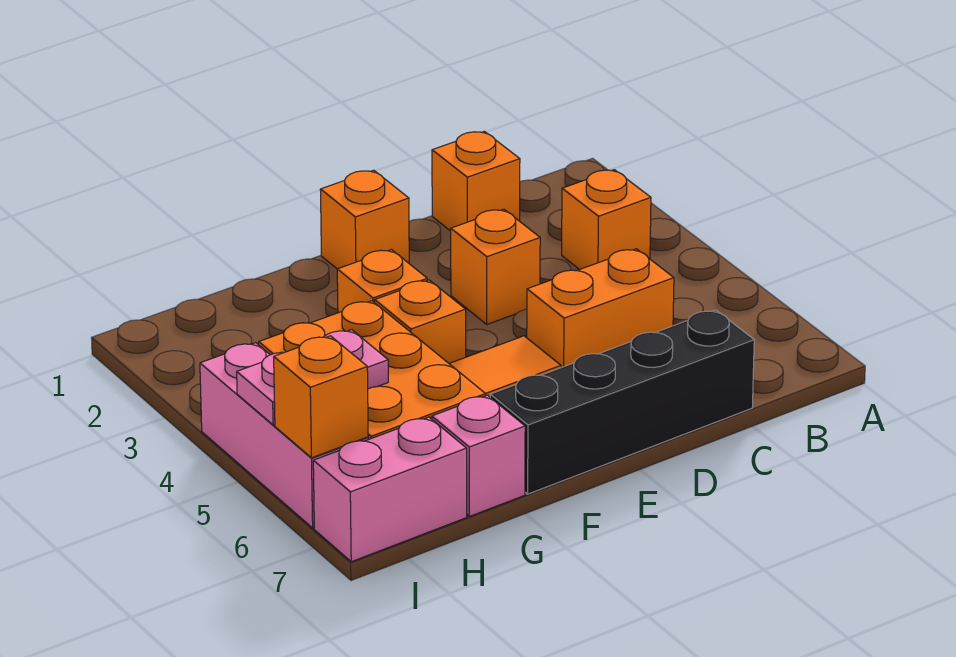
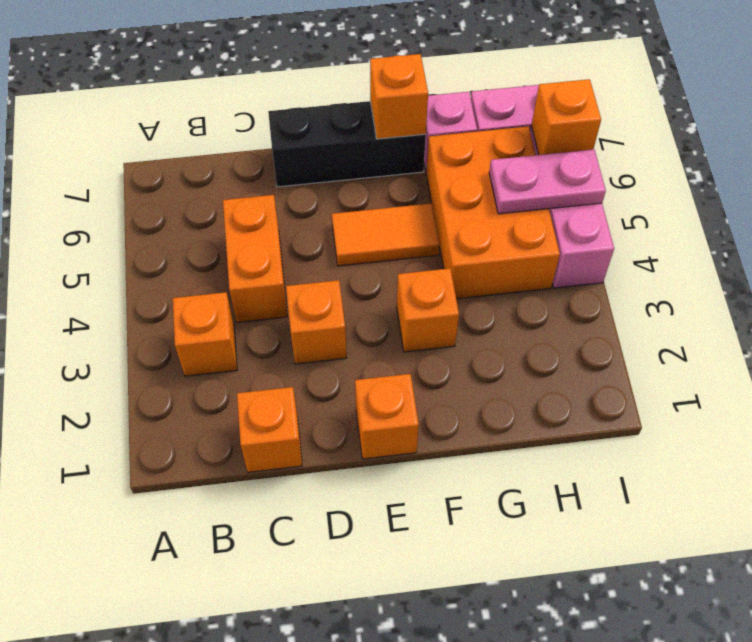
orange 1x2 brick [527,249,674,368] -> orange 1x2 brick turned to [223,195,287,322]
black 1x4 brick [490,310,754,494] -> black 1x3 brick [268,101,426,187]
orange 1x1 brick [375,280,466,363] -> orange 1x1 brick moved to [370,54,428,139]

